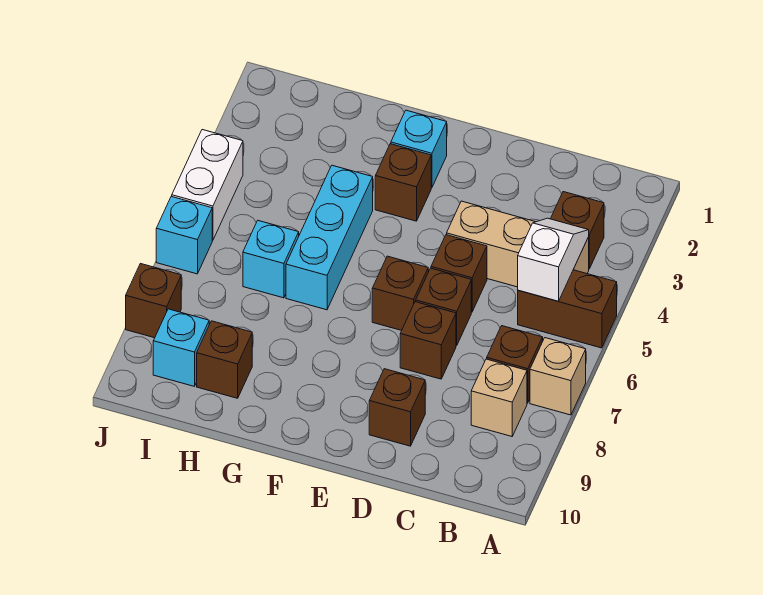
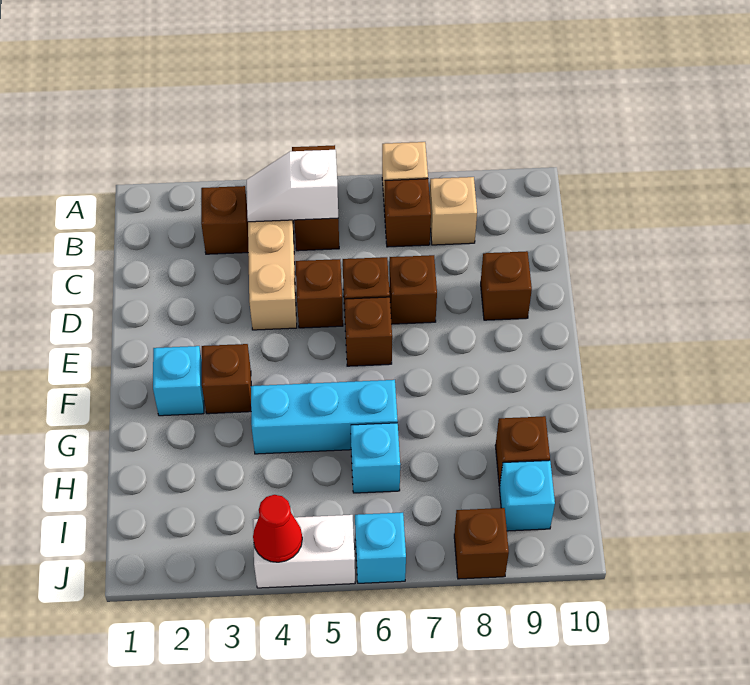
none -> red 1x1 cone [253,495,302,562]

